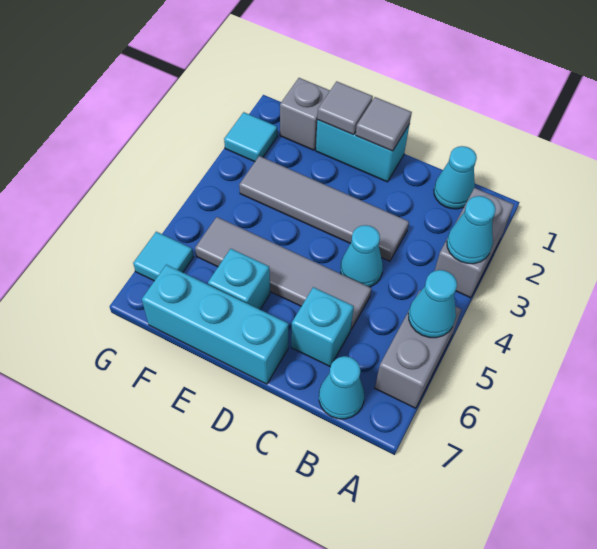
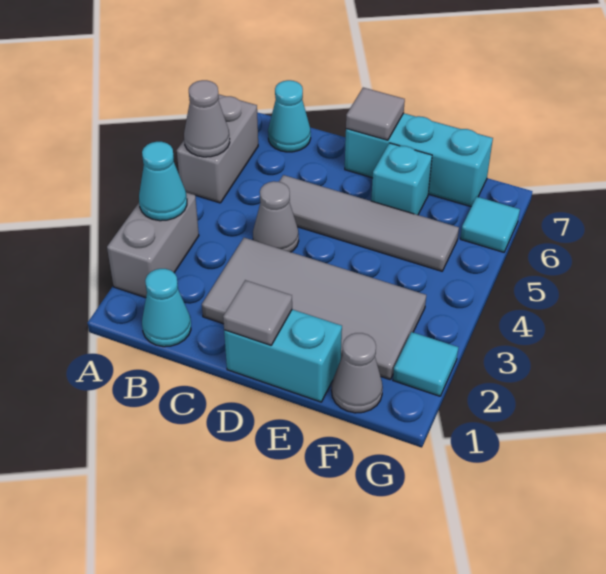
cyan 1x1 cone [408,270,457,338] -> grey 1x1 cone [184,80,230,157]
grey 1x4 tile [239,156,409,261] -> grey 2x4 tile [202,238,426,379]
cyan 1x1 cone [341,225,383,287] -> grey 1x1 cone [253,181,299,252]
cyan 1x1 brick [291,287,354,367] -> none
grey 1x1 tile [317,81,373,135] -> grey 1x1 tile moved to [346,88,405,140]
grey 1x1 brick [280,78,330,150] -> grey 1x1 cone [332,333,383,413]

